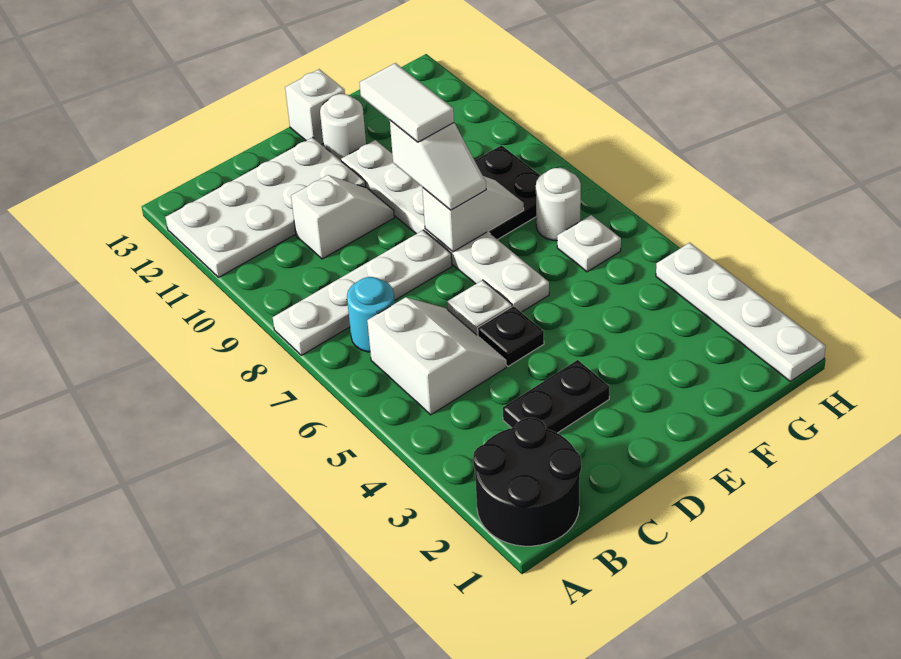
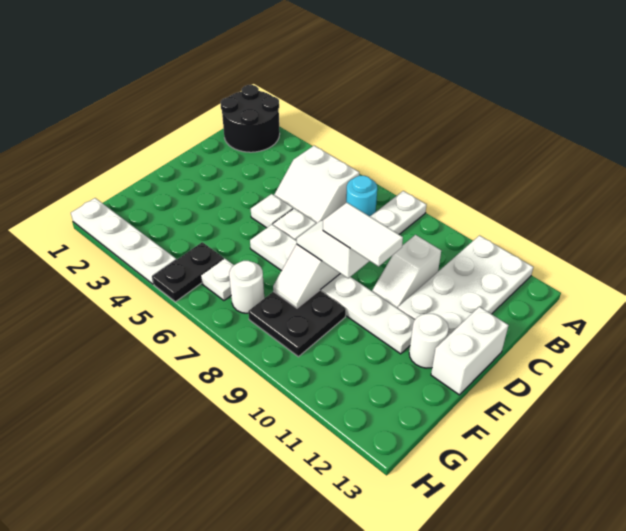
black 1x2 plate [503,360,609,433] -> black 1x2 plate moved to [153,242,224,302]
black 1x1 plate [478,306,544,366] -> white 1x1 plate [251,194,293,228]
white 1x1 brick [285,69,345,145] -> white 1x2 brick [431,307,509,395]

